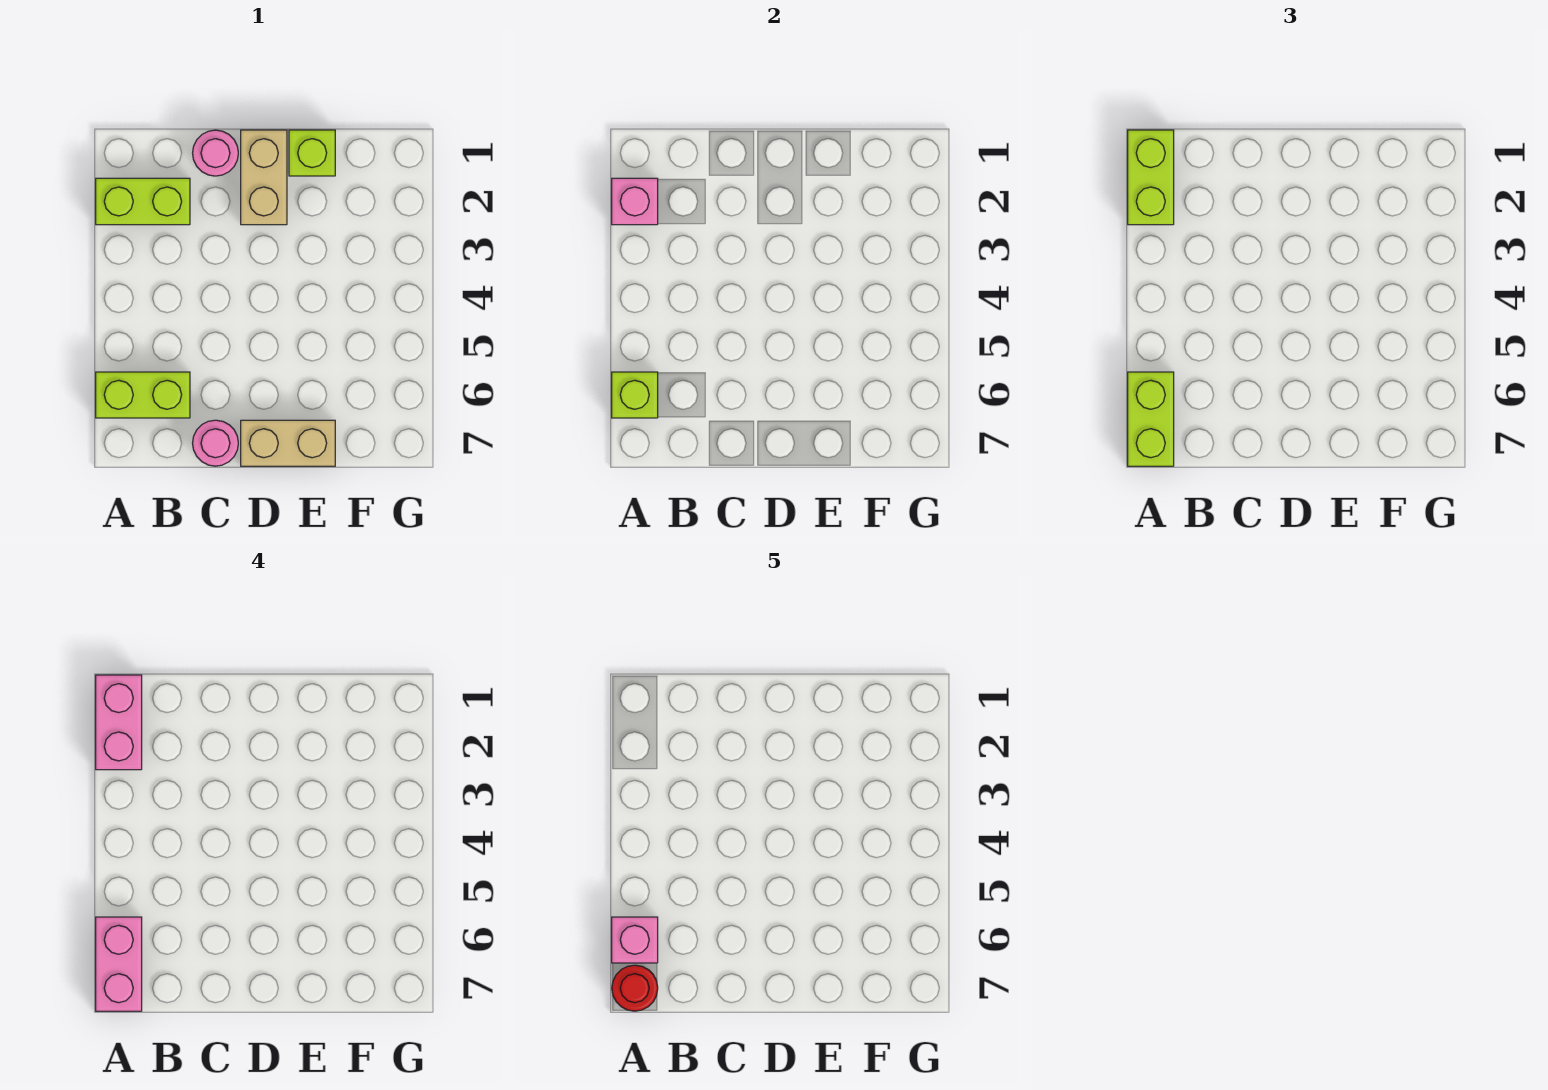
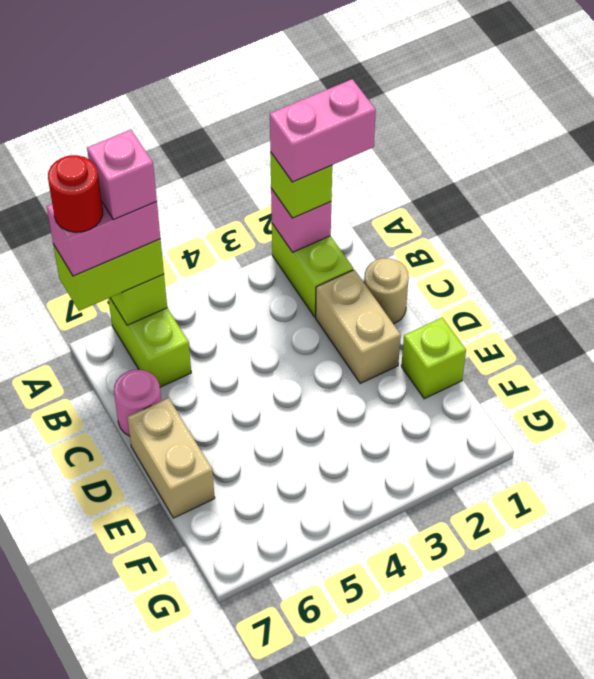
lime 1x2 brick [1128,130,1174,225] -> lime 1x1 brick [270,152,332,218]
pink 1x1 round brick [193,130,238,176] -> tan 1x1 round brick [364,258,409,324]
tan 1x2 brick [241,130,287,225] -> tan 1x2 brick turned to [316,270,401,383]

